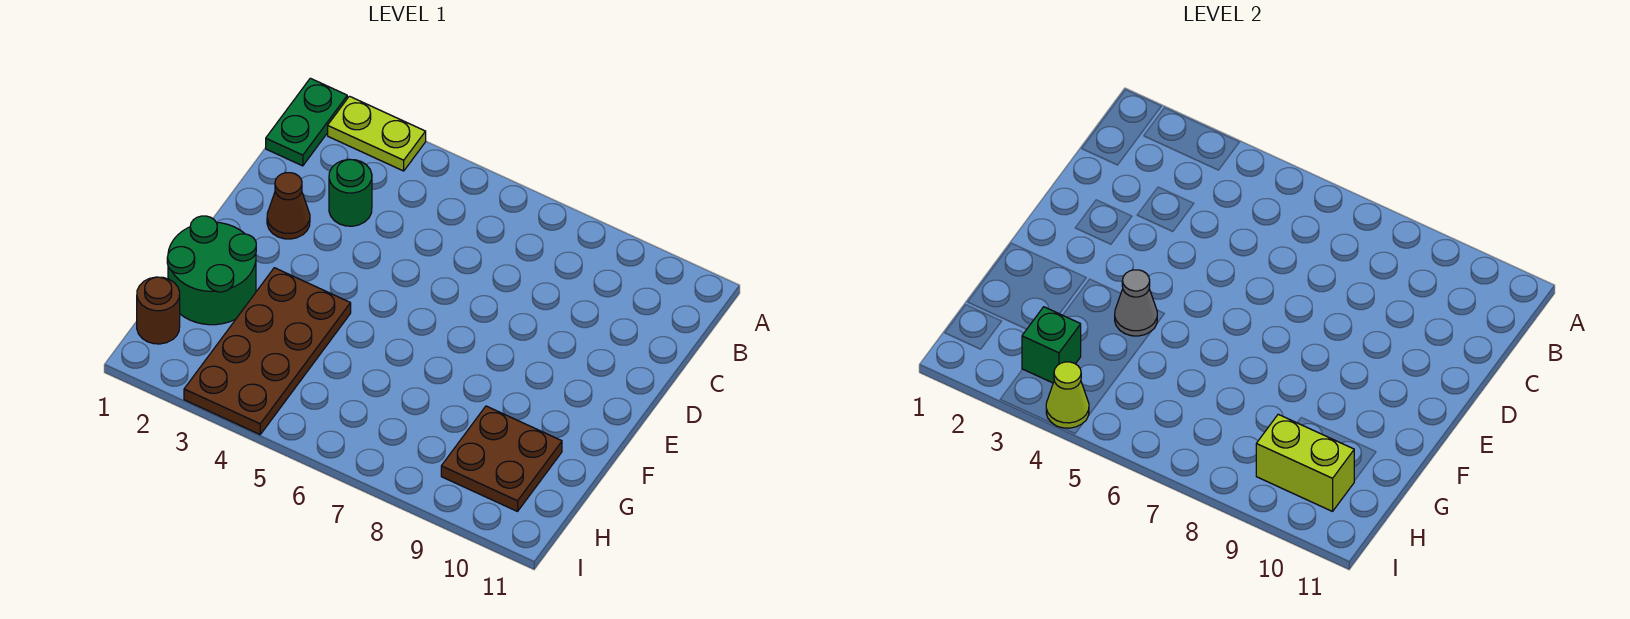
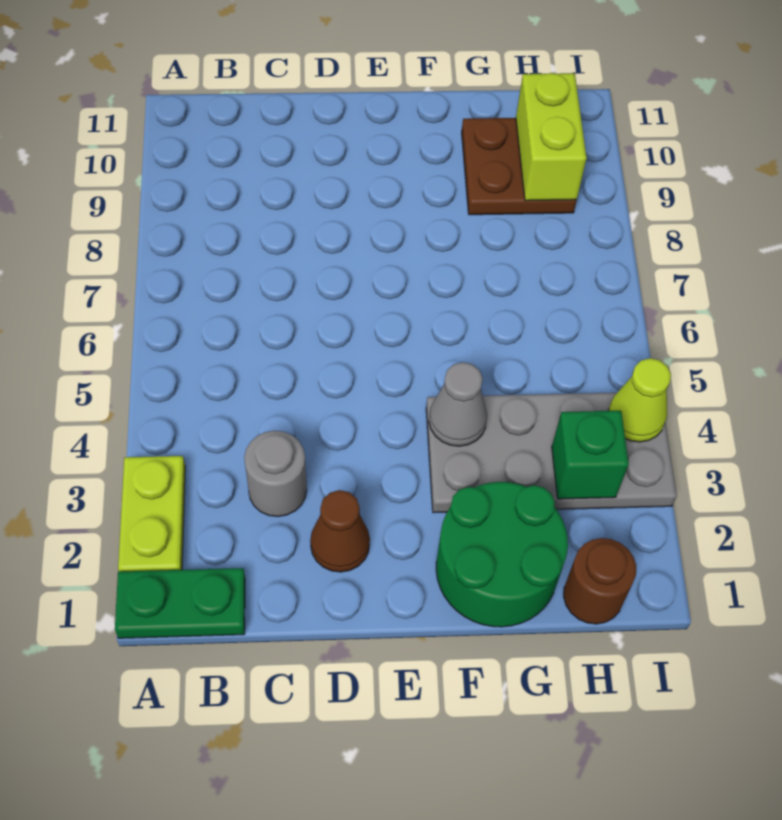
green 1x1 round brick [329,159,372,226] -> grey 1x1 round brick [244,431,307,517]
brown 2x4 plate [184,268,351,434] -> grey 2x4 plate [426,393,677,513]

